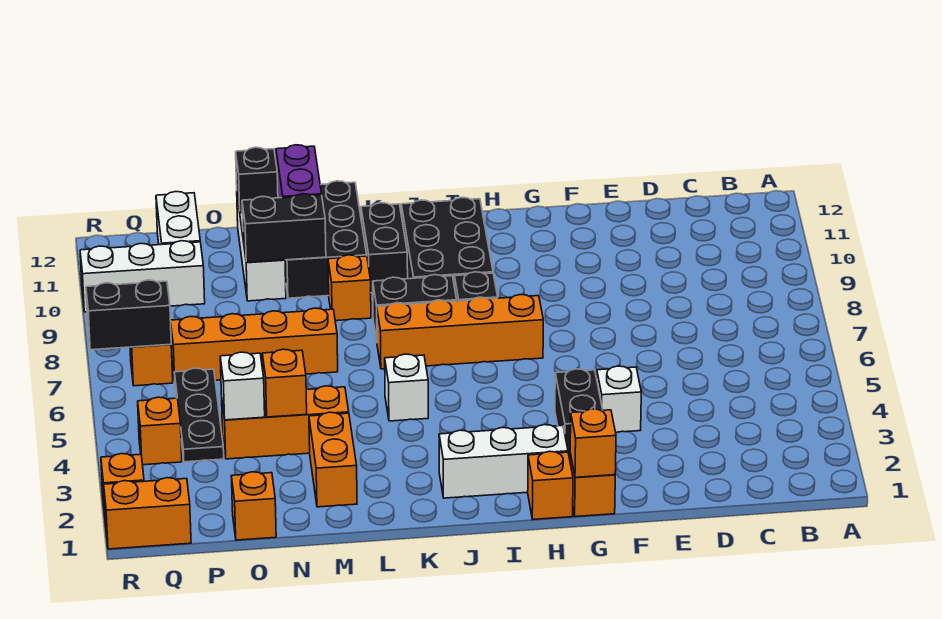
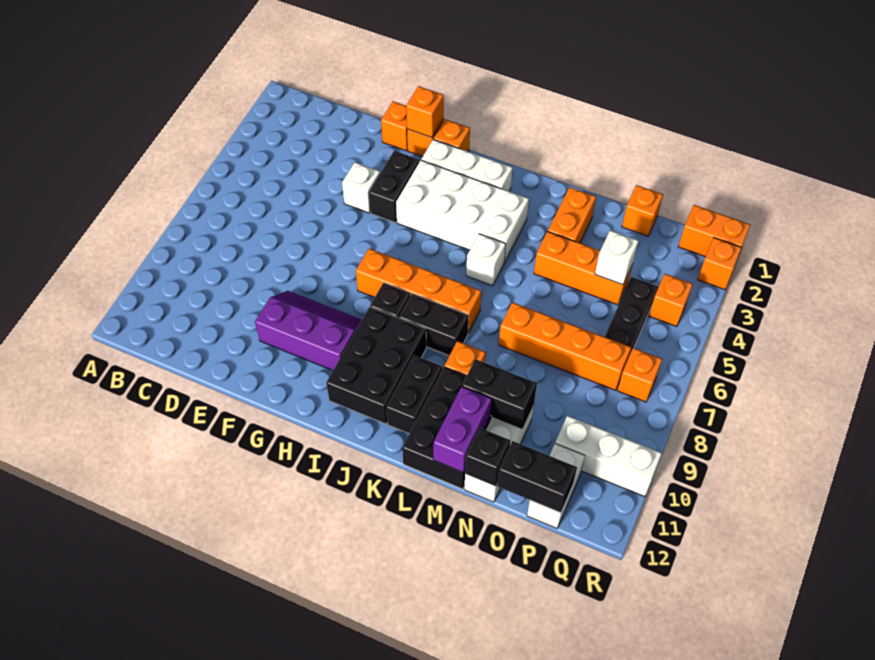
none -> purple 2x3 slope [255,291,362,370]
none -> white 2x4 brick [396,160,529,263]
orange 1x1 brick [262,349,307,417] -> orange 1x1 brick moved to [381,101,408,151]
black 1x2 brick [86,280,171,350] -> black 1x2 brick moved to [497,441,577,513]

